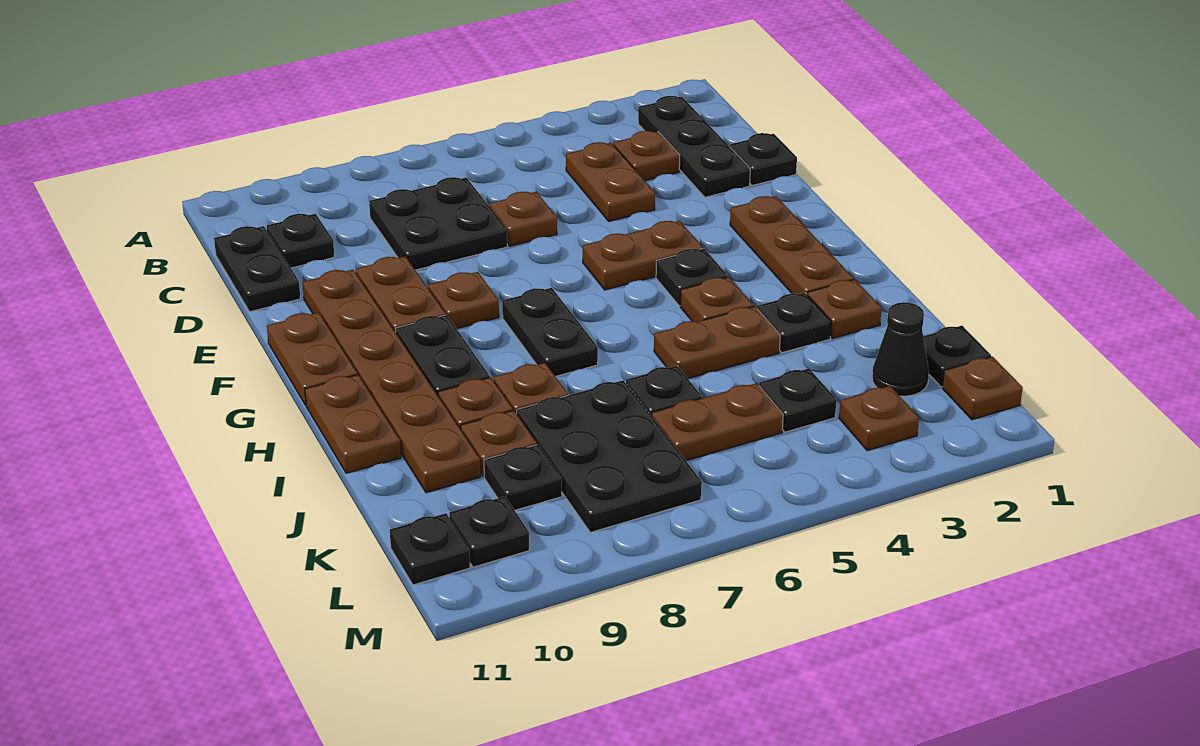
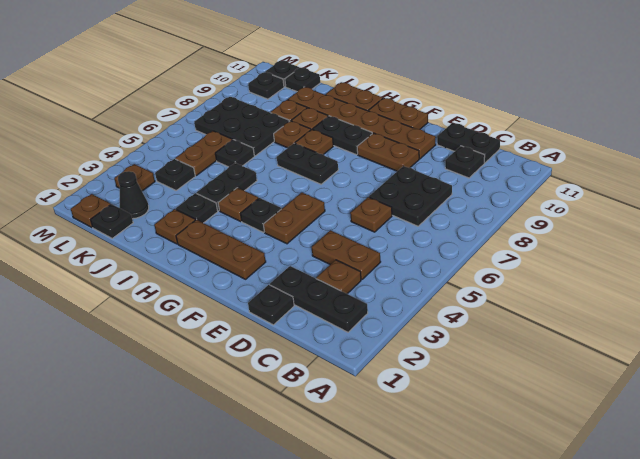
brown 1x1 plate [428,272,499,329] -> brown 1x1 plate moved to [295,129,333,155]
brown 1x2 plate [654,306,780,379] -> black 1x2 plate [197,163,257,211]
black 1x1 plate [484,445,562,510] -> black 1x1 plate moved to [285,68,320,92]

